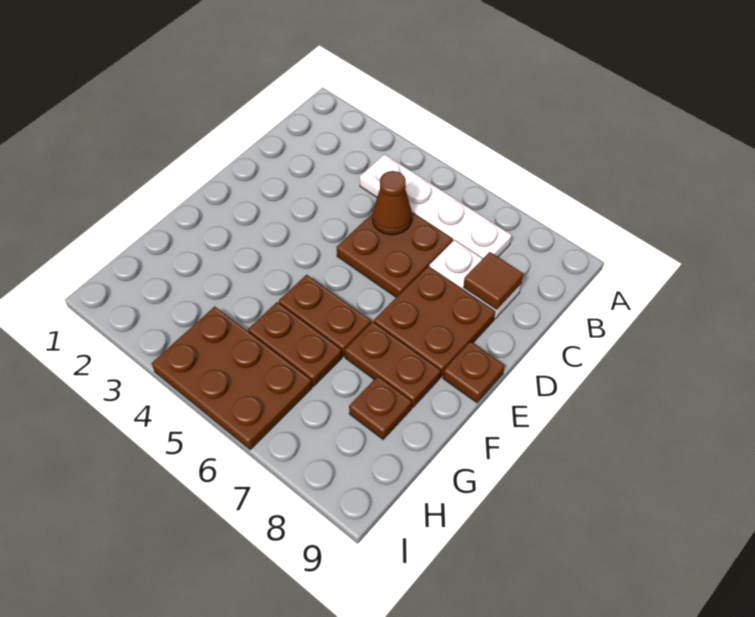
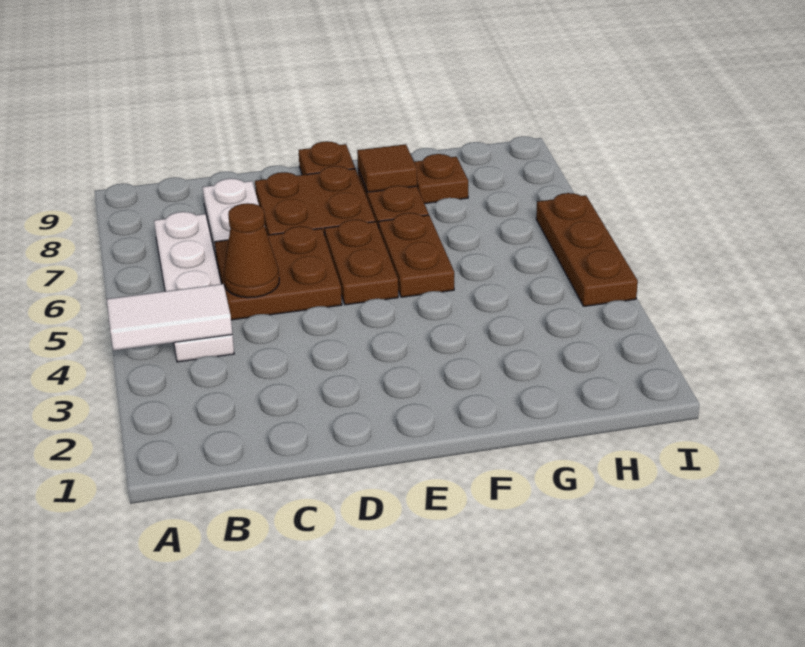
none -> white 1x2 tile [107,284,232,351]
brown 1x1 tile [463,252,523,310] -> brown 1x1 tile moved to [357,144,417,192]
brown 1x2 plate [248,302,342,386] -> brown 1x2 plate moved to [325,220,398,305]
brown 2x3 plate [152,307,312,450] -> brown 1x3 plate [536,193,638,306]

